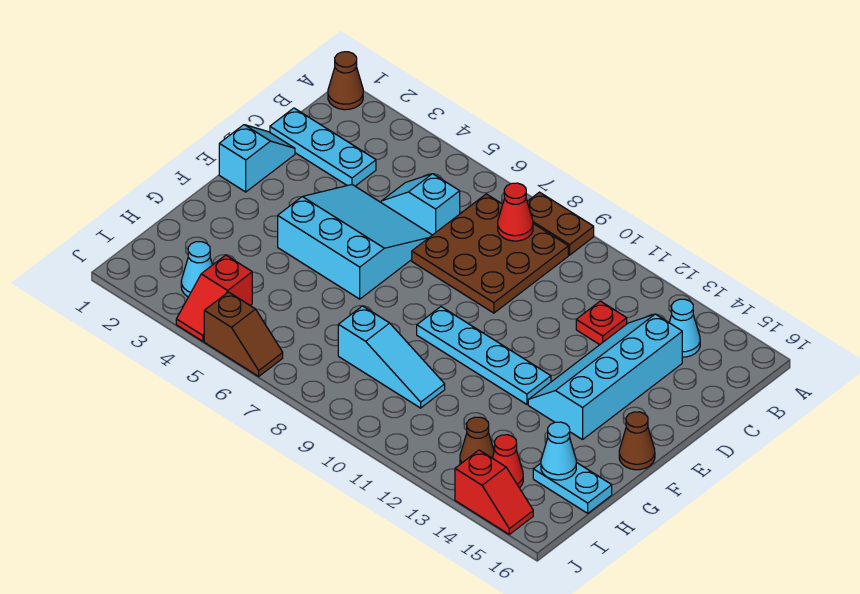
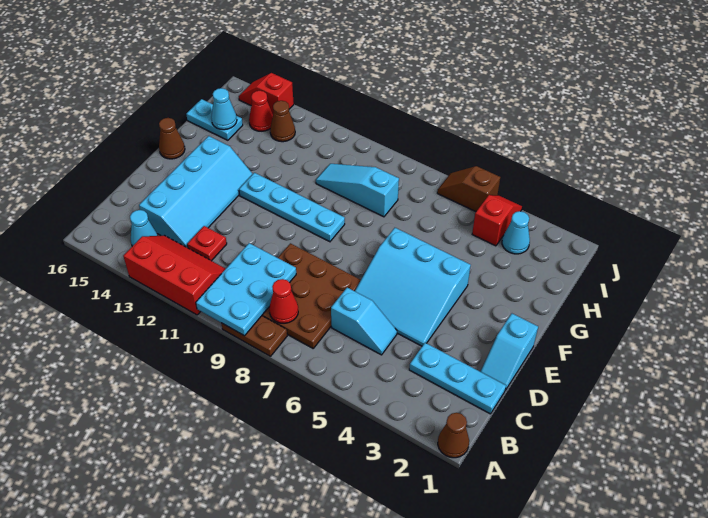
none -> cyan 2x3 plate [196,243,296,336]
none -> red 2x3 slope [123,235,226,315]

